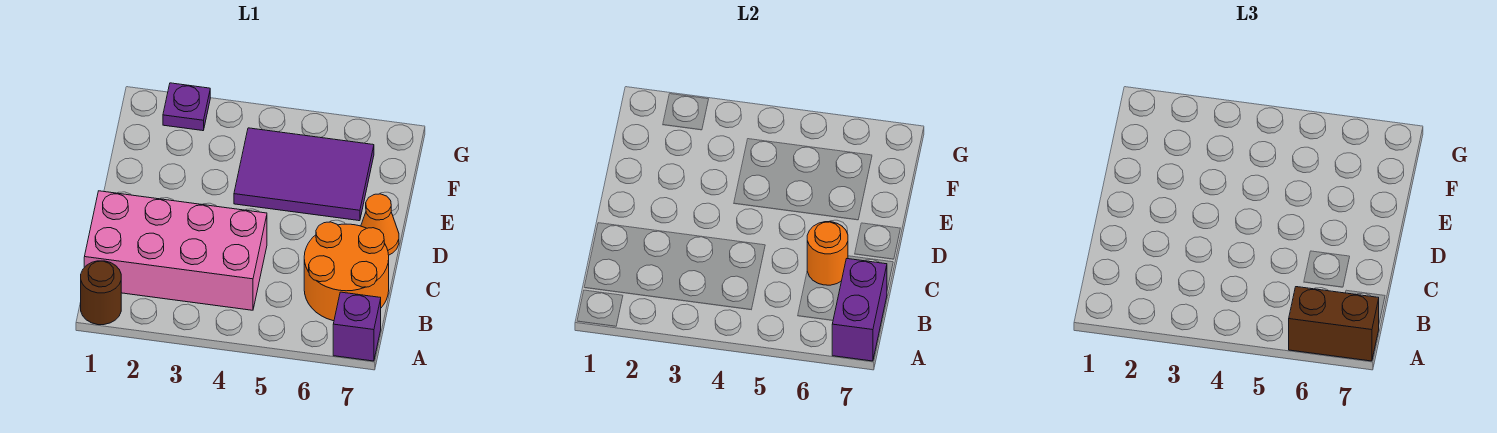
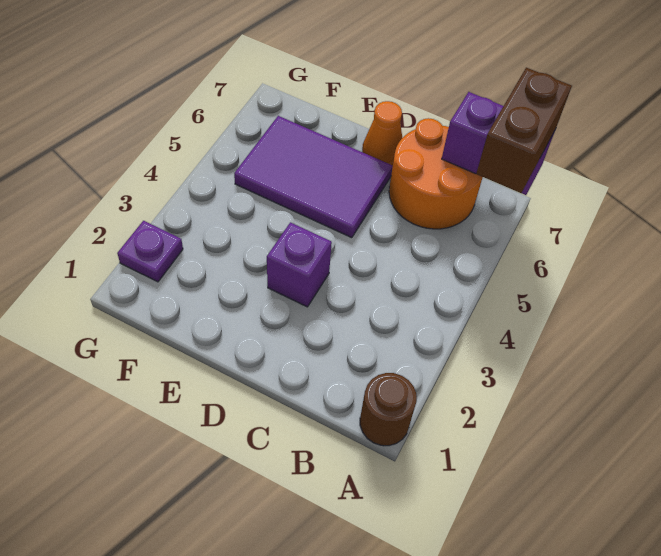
purple 1x1 brick [333,292,381,361] -> purple 1x1 brick moved to [267,222,332,307]
pink 2x4 brick [84,191,267,310] -> none
orange 1x1 round brick [807,222,848,285] -> none
purple 2x3 tile [234,128,374,221] -> purple 2x3 tile turned to [234,116,393,238]

